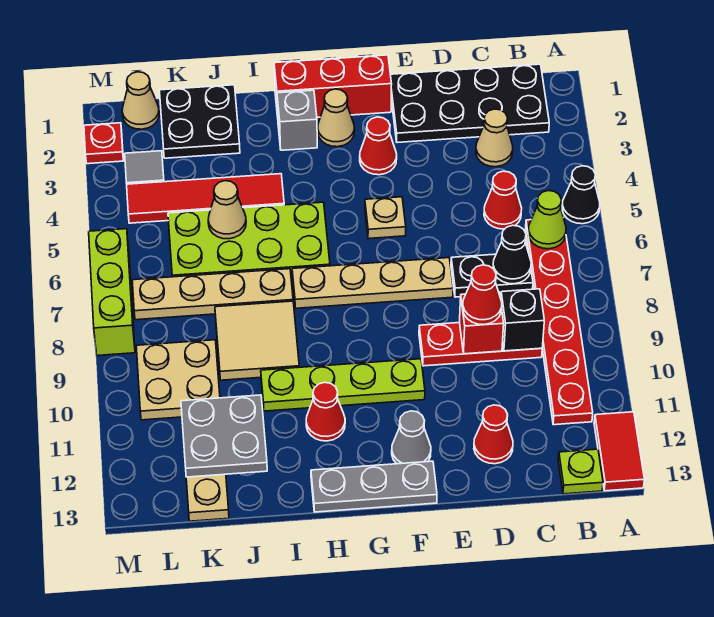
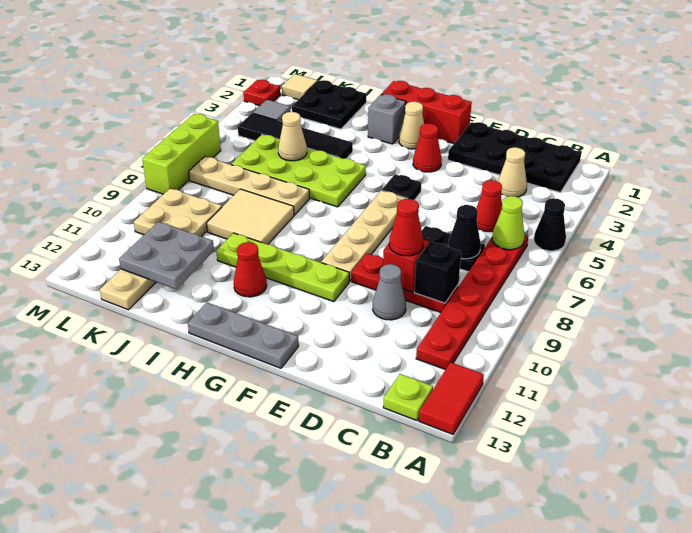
red 1x1 cone [474,405,513,464] -> none
tan 1x4 plate [292,258,453,308] -> tan 1x4 plate turned to [321,190,407,281]
tan 1x1 plate [365,197,406,239] -> black 1x1 plate [382,174,422,200]
grey 1x1 cone [392,411,431,464] -> grey 1x1 cone moved to [373,264,406,320]
red 1x4 tile [127,174,284,223] -> black 1x4 tile [238,113,353,159]
tan 1x1 cone [122,72,159,129] -> tan 1x1 tile [282,74,317,100]

